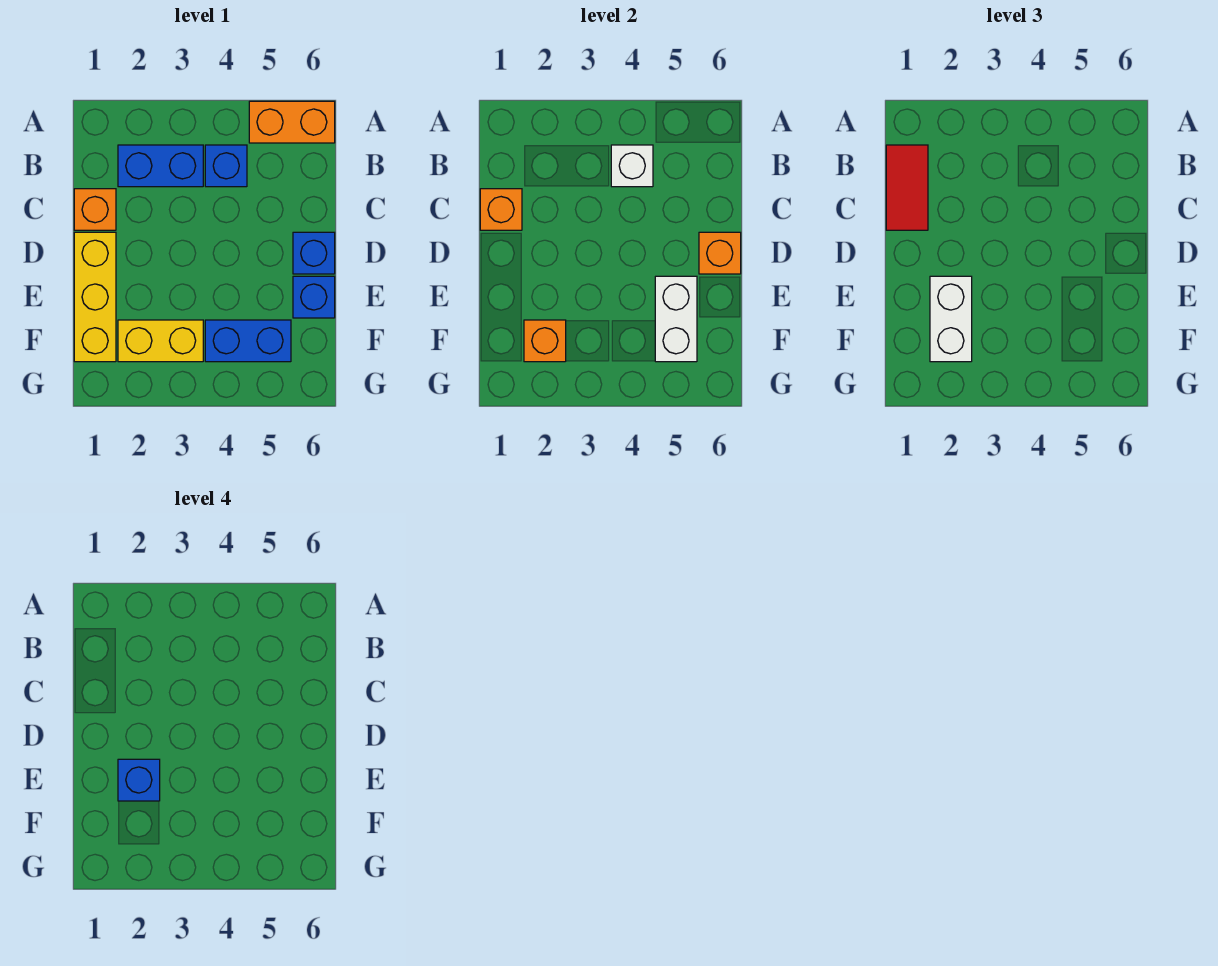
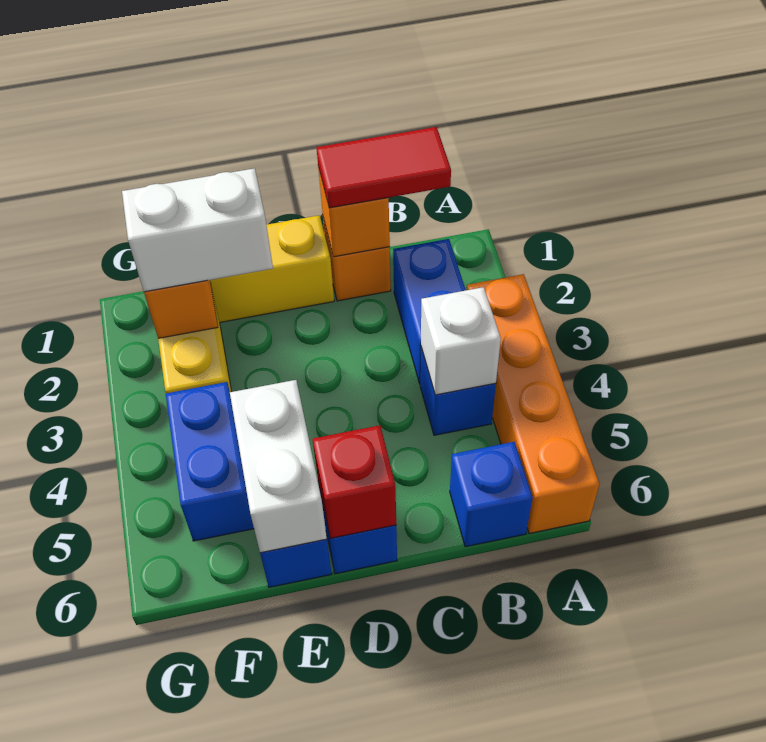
orange 1x2 brick [249,101,335,143] -> orange 1x4 brick [467,274,599,533]
orange 1x1 brick [699,232,741,274] -> red 1x1 brick [313,425,396,538]
blue 1x1 brick [118,759,160,801] -> blue 1x1 brick moved to [450,442,533,547]
white 1x2 brick [655,276,697,362] -> white 1x2 brick turned to [230,380,327,553]

